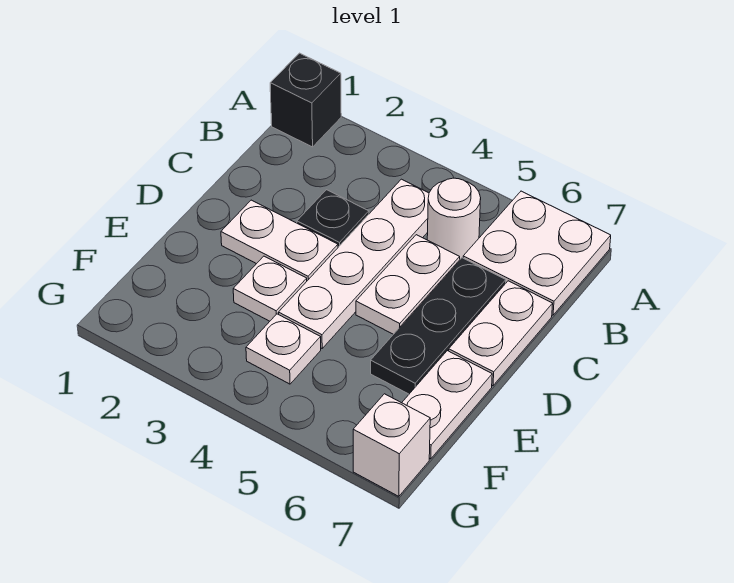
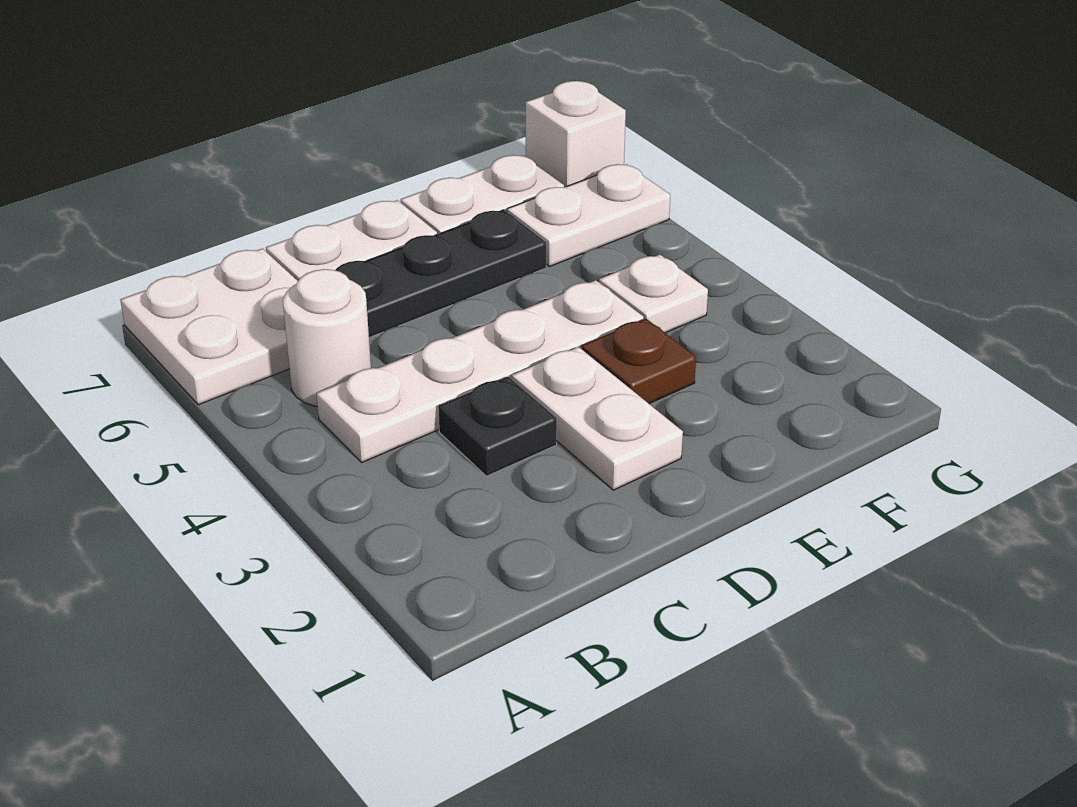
black 1x1 brick [270,53,341,147] -> none
white 1x2 plate [356,235,460,334] -> white 1x2 plate moved to [507,164,670,267]
white 1x1 plate [233,256,307,321] -> brown 1x1 plate [582,318,696,404]

